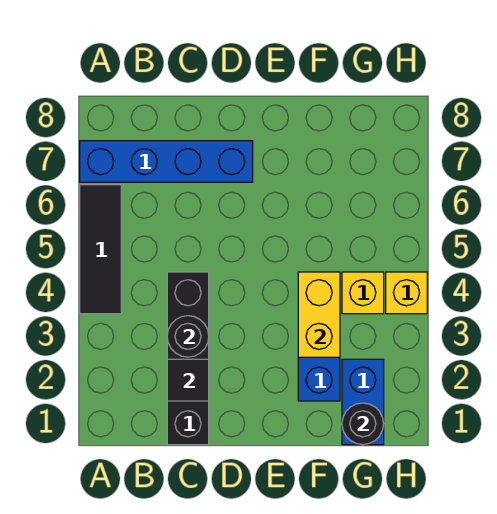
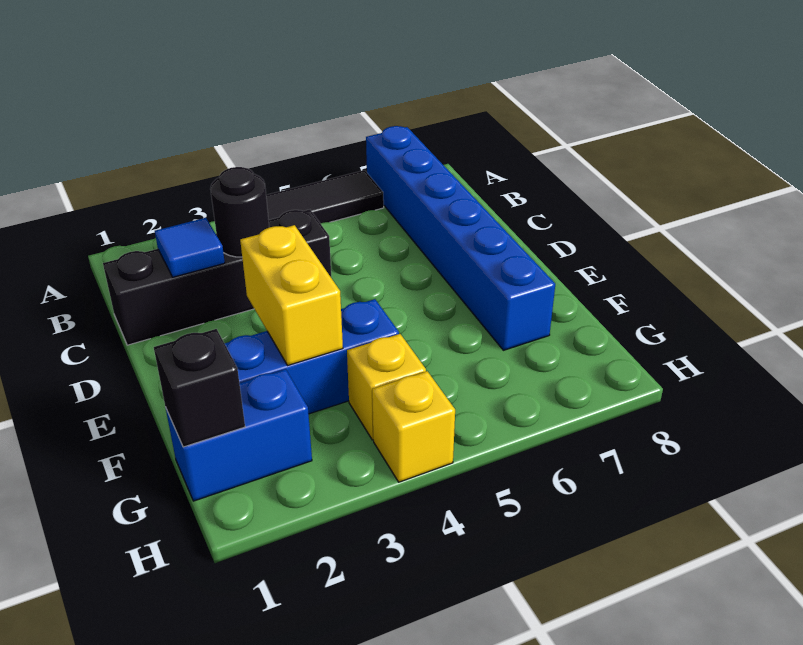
blue 1x4 brick [80,141,253,182] -> blue 1x6 brick [366,126,555,350]
black 1x1 tile [167,359,209,401] -> blue 1x1 tile [155,218,225,277]
yellow 1x2 brick [298,272,340,357] -> yellow 1x2 brick turned to [240,225,343,365]
black 1x1 round brick [342,403,384,445] -> black 1x1 brick [154,329,245,447]

